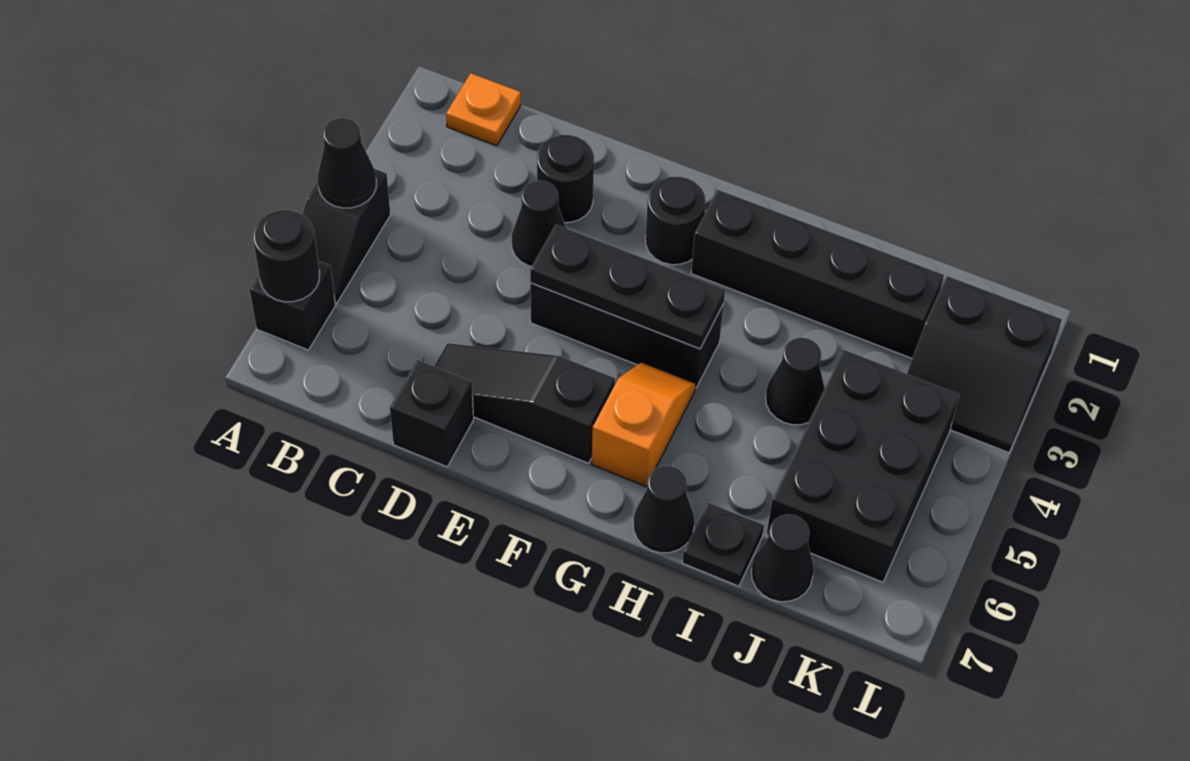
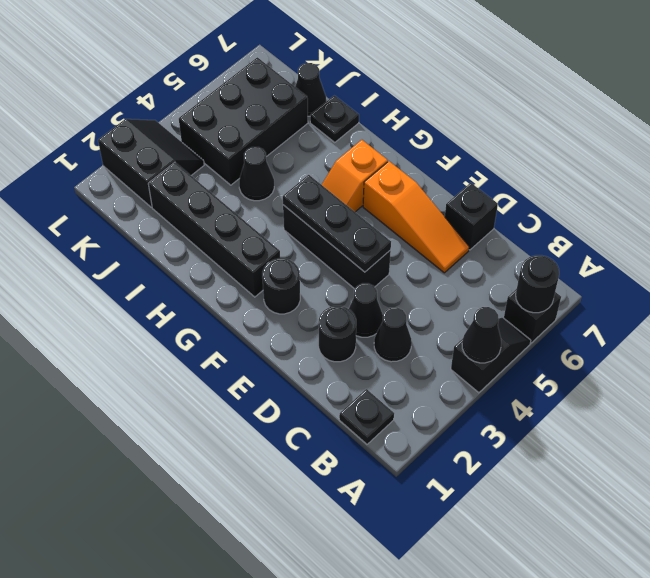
orange 1x1 plate [446,73,521,146] -> black 1x1 plate [339,389,394,444]
black 1x3 slope [434,343,615,463] -> orange 1x3 slope [363,161,469,273]
black 1x1 cone [633,466,694,553] -> black 1x1 cone moved to [374,308,412,362]

